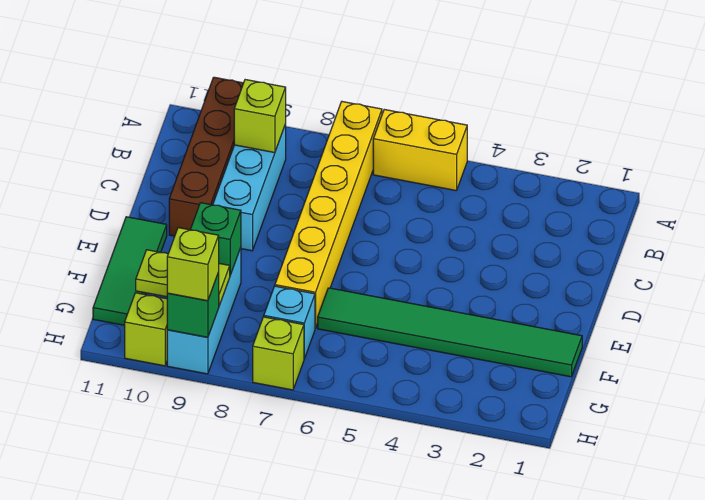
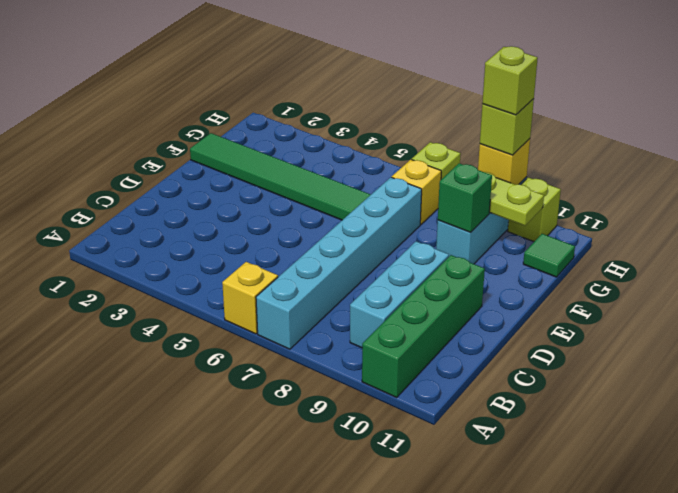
yellow 1x2 brick [373,109,467,191] -> yellow 1x1 brick [222,262,278,334]
yellow 1x6 brick [275,102,382,328] -> cyan 1x6 brick [256,177,422,349]
brown 1x4 brick [169,77,243,236] -> green 1x4 brick [362,255,485,397]
lime 1x1 brick [234,80,286,153] -> lime 1x1 brick moved to [482,46,538,115]
green 1x3 tile [93,217,167,325] -> green 1x1 tile [523,234,575,277]
cyan 1x1 brick [264,286,315,359] -> yellow 1x1 brick [392,159,441,224]
green 1x1 brick [167,272,219,337] -> yellow 1x1 brick [478,139,530,185]

